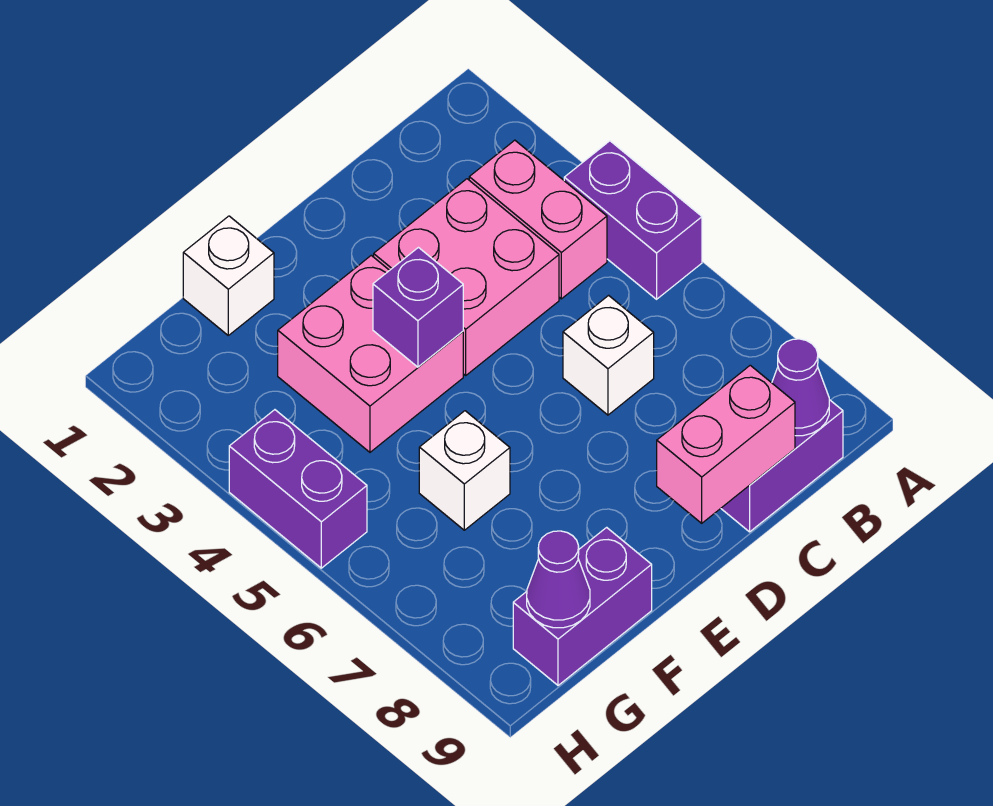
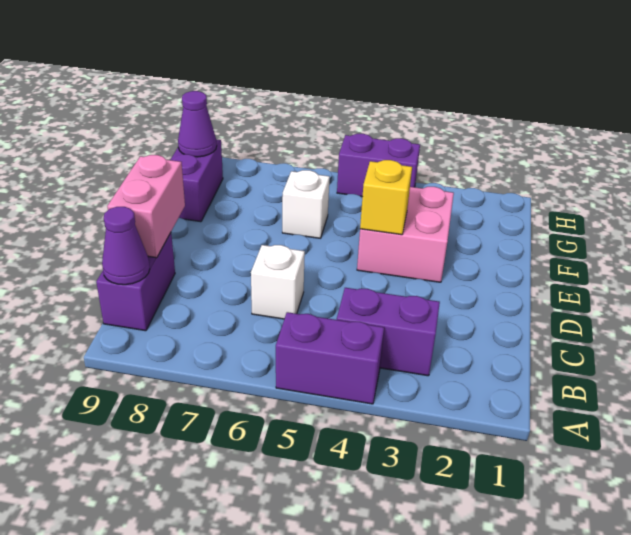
pink 1x2 brick [469,140,607,299] -> purple 1x2 brick [337,288,440,376]
pink 2x2 brick [374,179,559,375] -> none
purple 1x1 brick [373,248,463,367] -> yellow 1x1 brick [360,160,412,235]
white 1x1 brick [183,216,274,335] -> none

